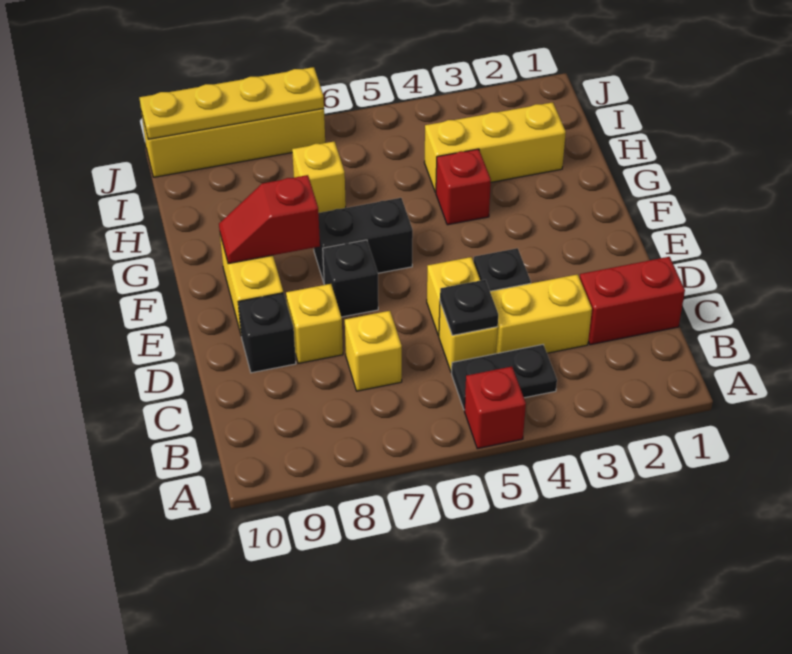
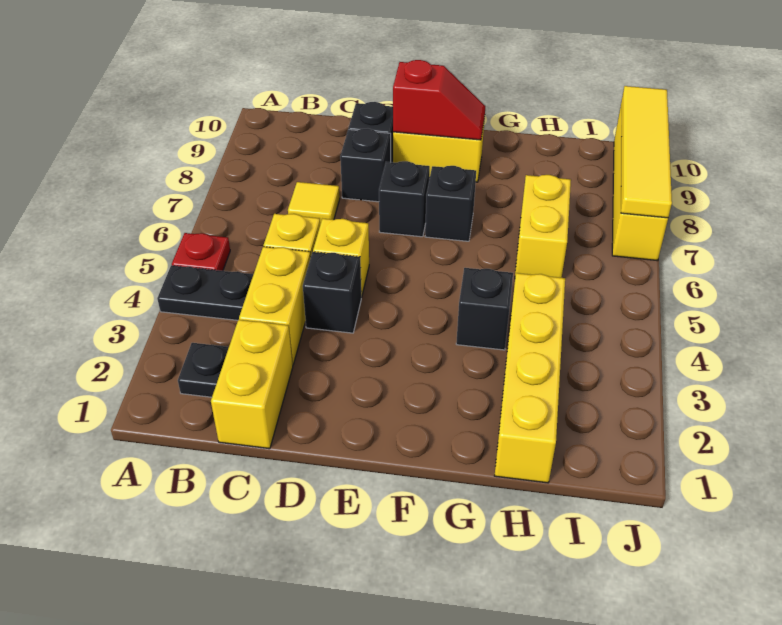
red 1x1 brick [464,367,526,449] -> red 1x1 plate [172,233,230,271]
black 1x2 plate [452,345,557,410] -> black 1x2 plate turned to [157,265,253,320]
red 1x2 brick [580,257,685,345] -> yellow 1x2 brick [211,320,293,449]
black 1x1 plate [440,280,498,335] -> black 1x1 plate moved to [178,343,229,397]
yellow 1x1 brick [345,311,402,391] -> yellow 1x1 tile [288,182,340,224]
yellow 1x1 brick [286,284,343,364] -> black 1x1 brick [340,129,391,202]
black 1x2 brick [314,198,413,282] -> black 1x1 brick [425,166,476,241]
red 1x2 slope [219,175,320,264] -> red 1x2 slope turned to [393,60,485,140]
red 1x1 brick [436,149,491,225] -> black 1x1 brick [456,268,513,350]
yellow 1x3 brick [424,102,566,193] -> yellow 1x4 brick [495,273,565,483]
yellow 1x1 brick [292,141,346,213] -> yellow 1x2 brick [515,175,571,278]
yellow 1x4 plate [139,67,324,139] -> yellow 1x4 tile [621,86,672,218]

